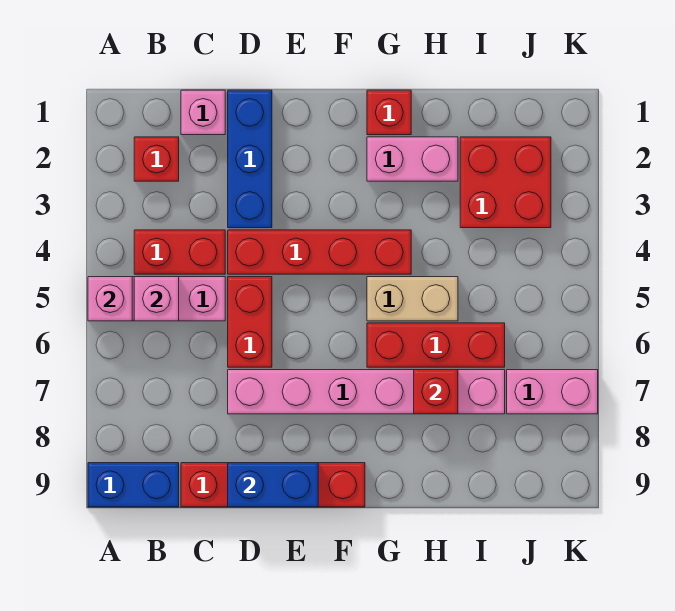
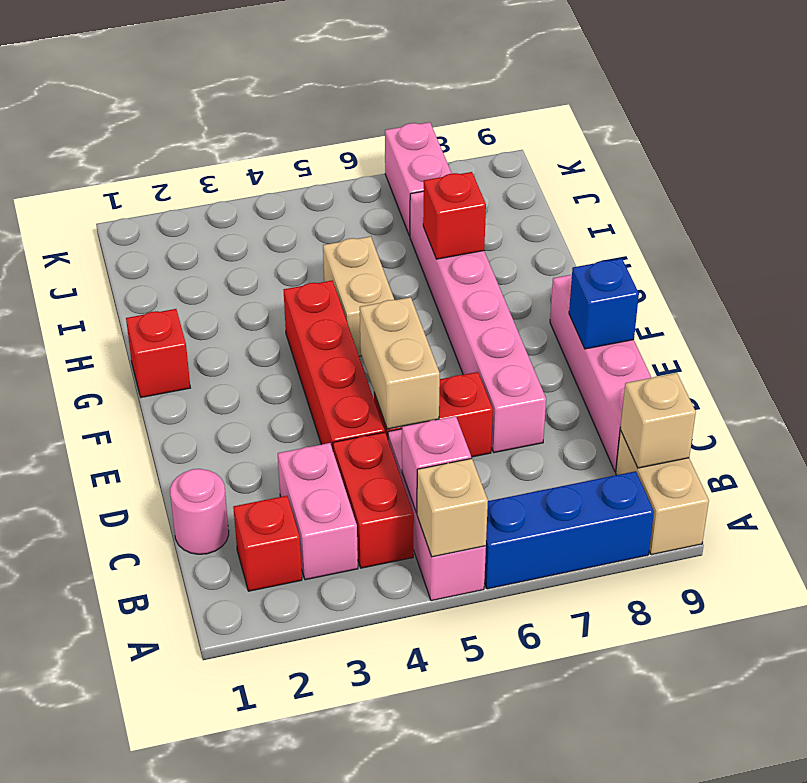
pink 1x1 brick [88,277,132,321] -> tan 1x1 brick [417,458,488,557]
blue 1x2 brick [88,463,179,507] -> tan 1x2 brick [616,430,709,555]
none -> tan 1x1 brick [620,373,696,468]
pink 1x1 brick [181,90,225,135] -> pink 1x1 round brick [170,469,229,554]
red 1x4 brick [181,463,365,507] -> pink 1x4 brick [550,275,651,471]
blue 1x3 brick [228,90,272,228] -> blue 1x3 brick moved to [484,471,654,589]
none -> tan 1x2 brick [360,297,440,429]
blue 1x2 brick [228,463,318,507] -> blue 1x1 brick [569,258,639,349]
pink 1x2 brick [367,137,458,181] -> pink 1x2 brick moved to [278,443,358,580]
red 1x3 brick [367,323,505,367] -> none
red 2x2 brick [460,137,551,228] -> none

